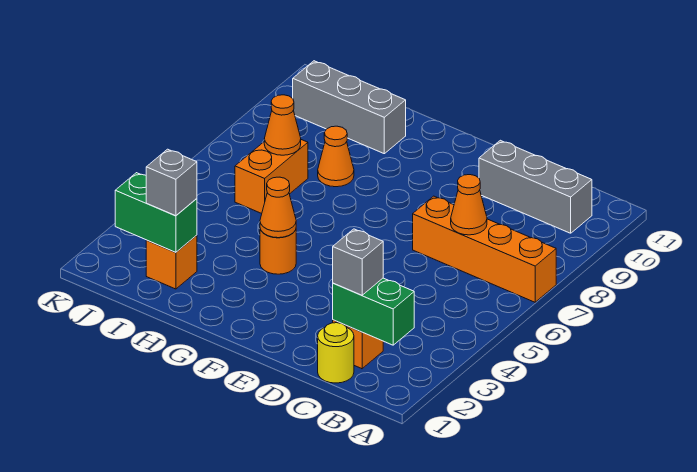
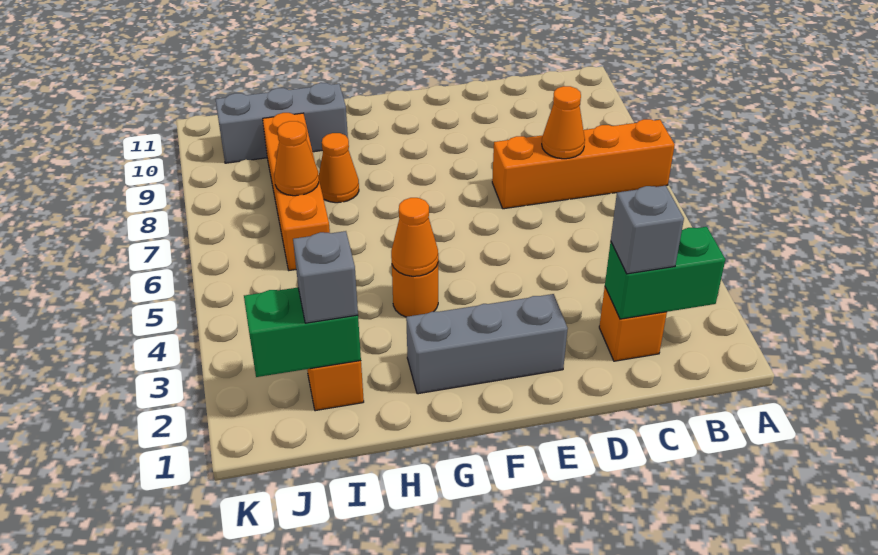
grey 1x3 brick [479,140,592,233] -> grey 1x3 brick moved to [406,294,568,394]
yellow 1x1 round brick [318,323,354,383] -> none
orange 1x2 brick [235,140,308,214] -> orange 1x4 brick [263,113,330,270]

